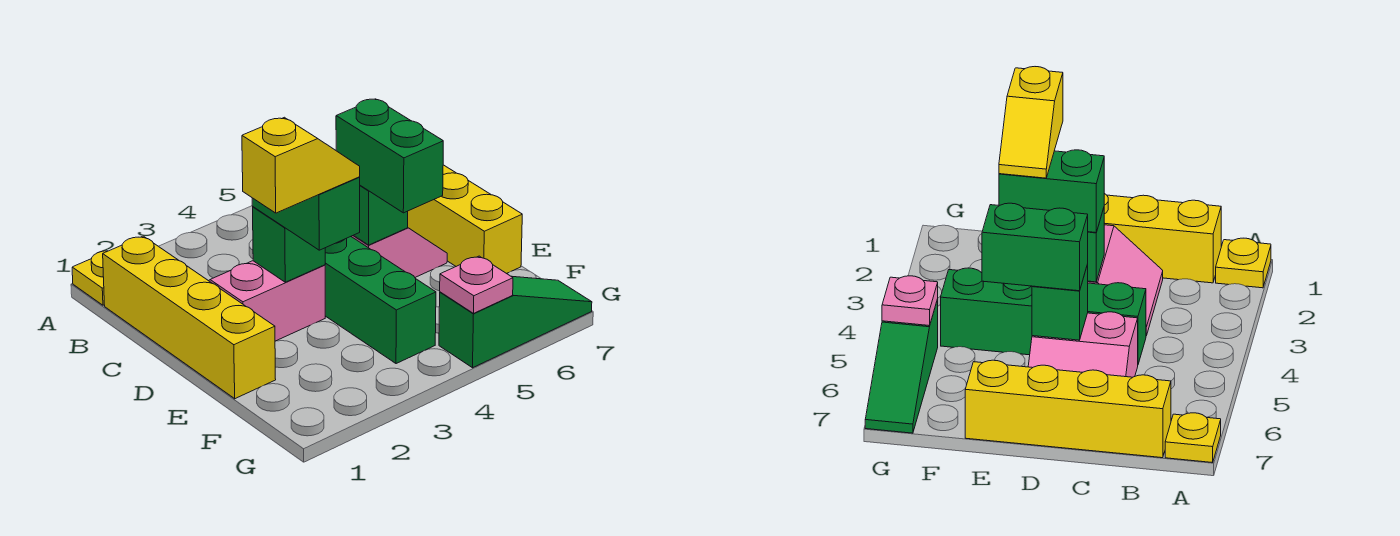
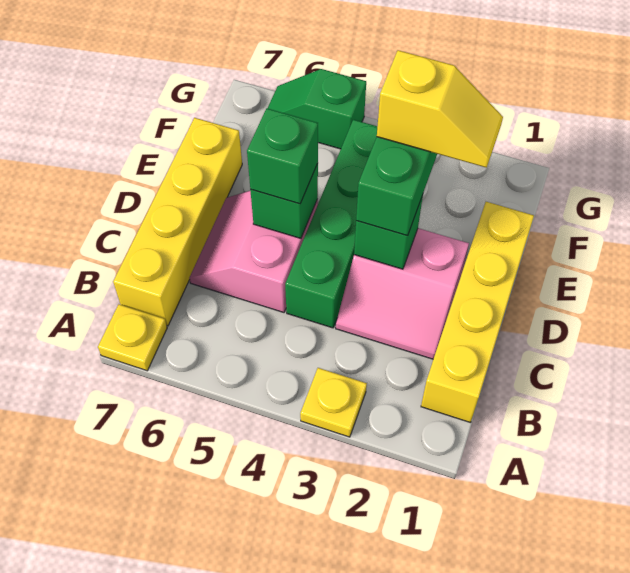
yellow 1x1 plate [72,251,107,305] -> yellow 1x1 plate moved to [300,368,367,437]
green 1x2 brick [336,99,443,213] -> green 1x1 brick [247,108,318,204]
yellow 1x2 slope [242,117,360,213] -> yellow 1x2 slope turned to [377,50,503,168]
green 1x3 slope [439,276,592,368] -> green 1x2 slope [267,69,366,149]
pink 1x1 plate [440,256,513,313] -> none

